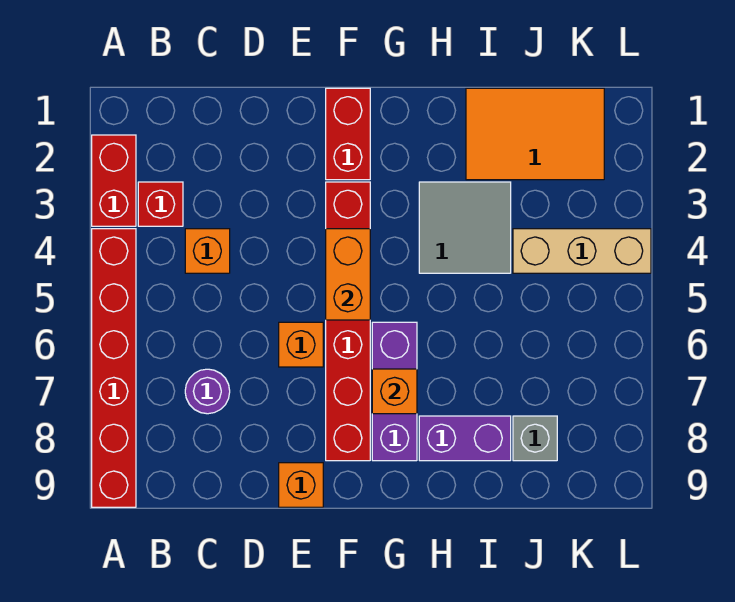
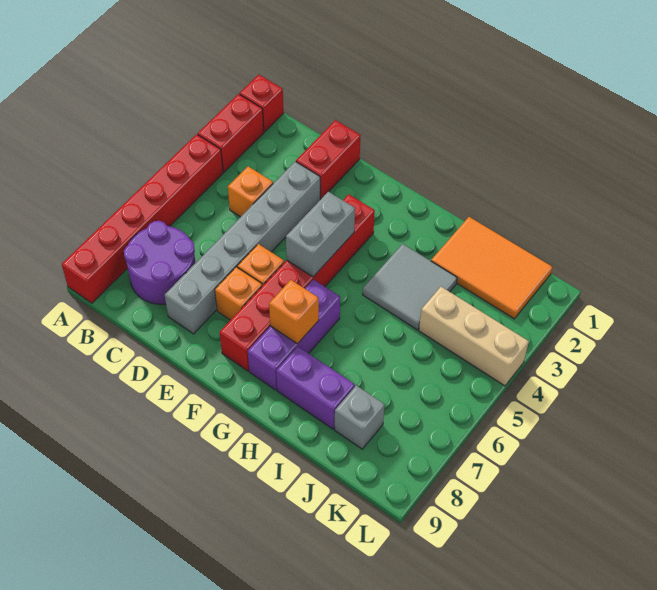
red 1x1 brick [138,182,183,226] -> red 1x1 brick moved to [239,75,284,132]
purple 1x1 round brick [185,369,230,414] -> purple 2x2 round brick [124,221,195,304]
none -> grey 1x6 brick [165,161,320,334]
orange 1x1 brick [279,463,323,507] -> orange 1x1 brick moved to [215,267,262,320]
red 1x2 brick [326,88,370,180] -> red 1x2 brick moved to [296,120,361,199]
orange 1x2 brick [326,229,370,320] -> grey 1x2 brick [286,192,355,277]

